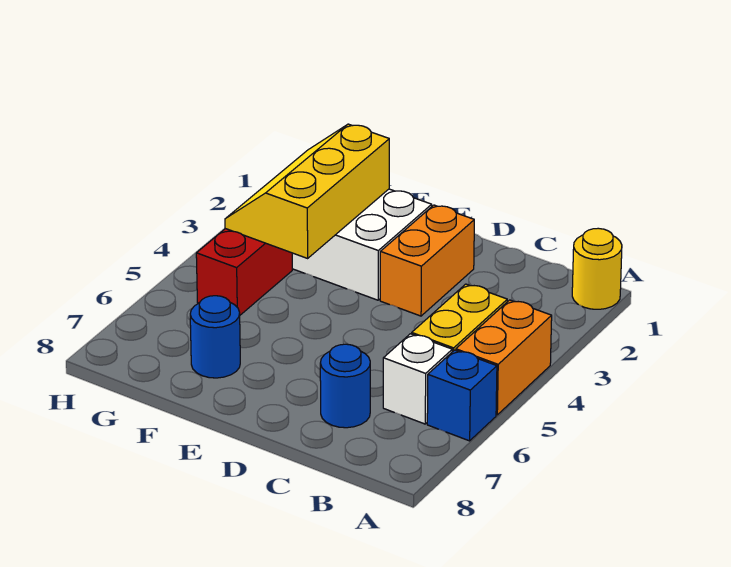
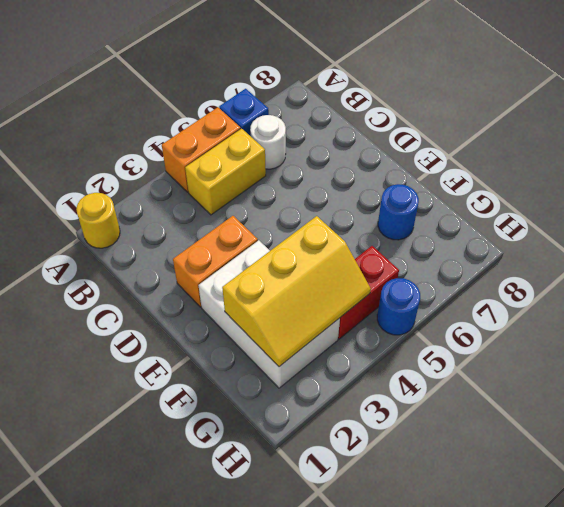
white 1x1 brick [383,334,452,424] -> white 1x1 round brick [250,115,286,169]
blue 1x1 round brick [320,344,370,428] -> blue 1x1 round brick moved to [377,278,420,335]

